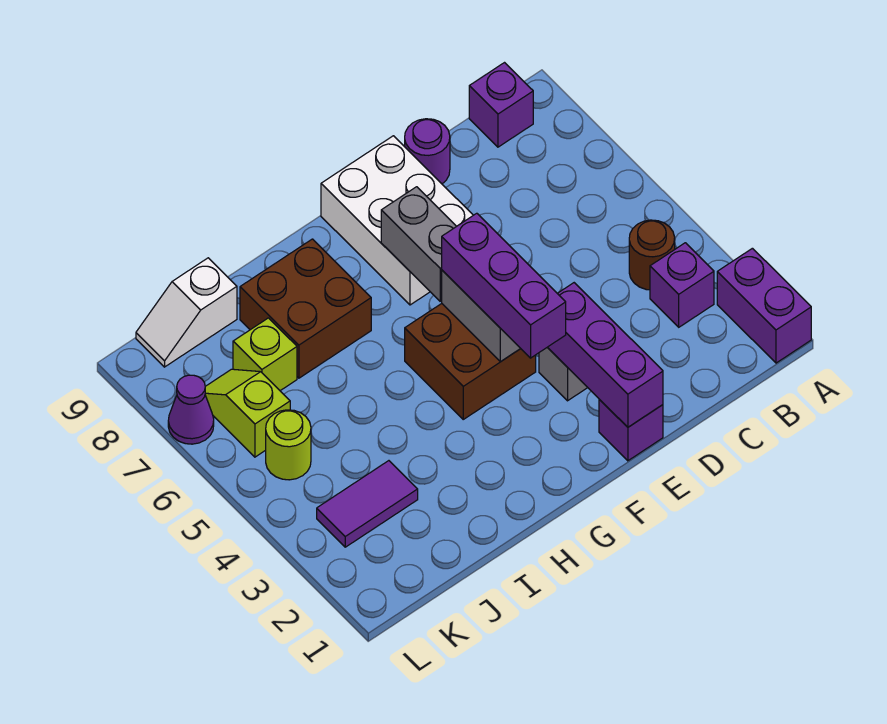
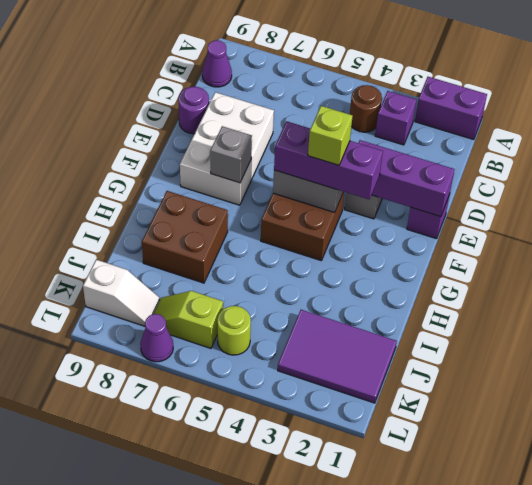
purple 1x1 brick [469,63,533,147] -> purple 1x1 cone [202,40,232,87]
white 2x3 brick [321,136,473,305] -> white 2x3 brick turned to [180,92,274,205]
grey 1x2 brick [381,187,456,301] -> grey 1x1 brick [210,126,252,183]
purple 1x2 tile [317,461,418,547] -> purple 2x3 tile [278,310,397,403]
lime 1x1 brick [233,318,297,391] -> lime 1x1 brick moved to [308,106,353,165]
white 1x2 slope [136,258,237,367] -> white 1x2 slope turned to [83,260,160,326]

